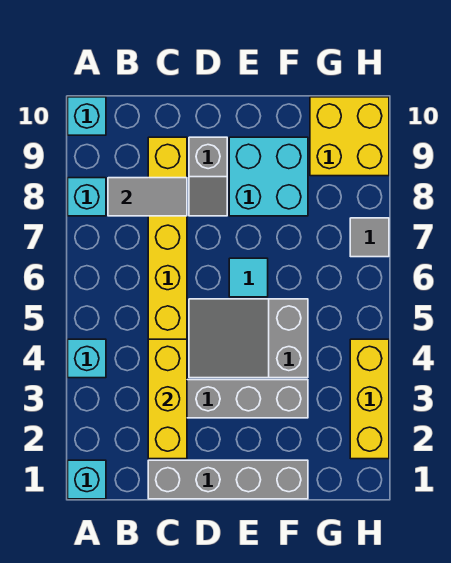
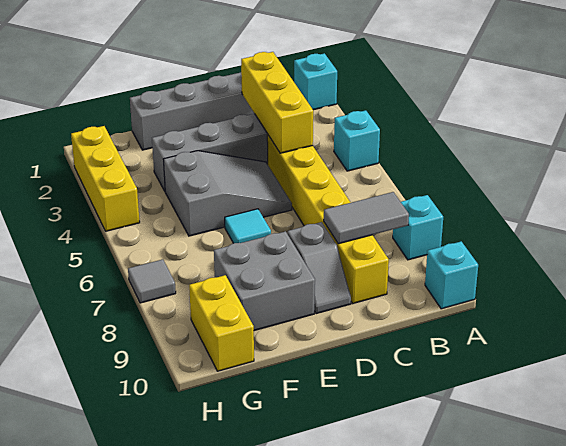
grey 1x2 slope [189,137,227,216] -> grey 1x2 slope turned to [287,222,351,314]
cyan 2x2 brick [229,137,308,216] -> grey 2x2 brick [214,231,315,331]
yellow 2x2 brick [310,97,389,176] -> yellow 1x2 brick [189,275,254,371]

